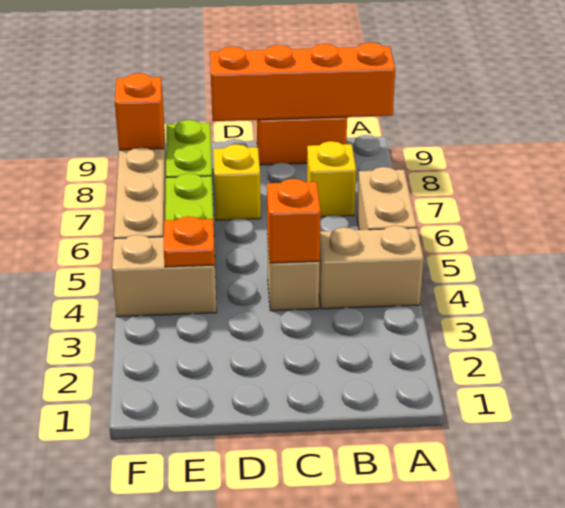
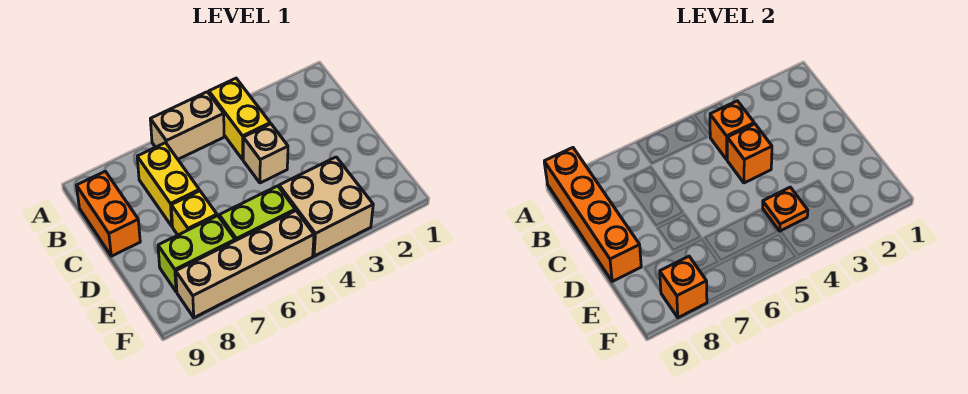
tan 1x2 brick [319,226,424,309] -> yellow 1x2 brick [209,78,270,159]
none -> orange 1x1 brick [710,101,754,159]
yellow 1x1 brick [307,141,356,217] -> yellow 1x2 brick [137,143,199,226]
tan 1x2 brick [112,235,217,317] -> tan 2x2 brick [279,157,373,256]

